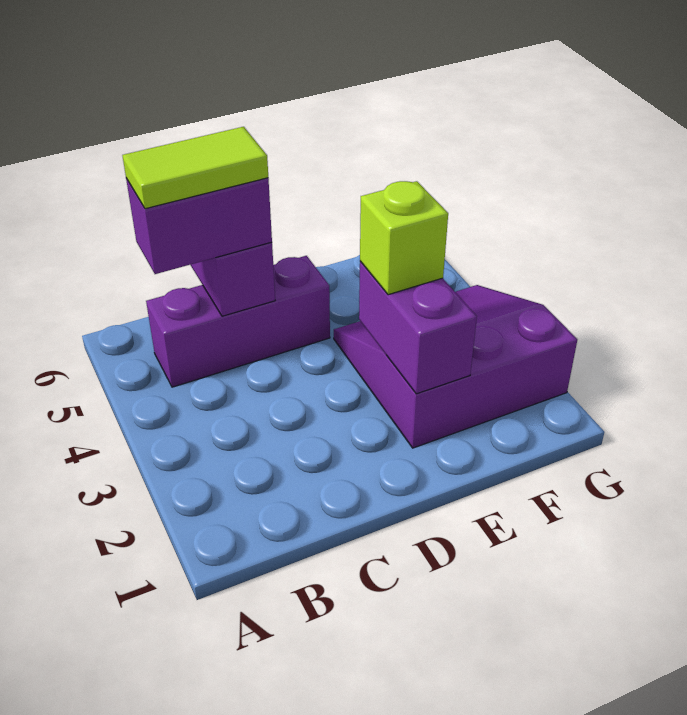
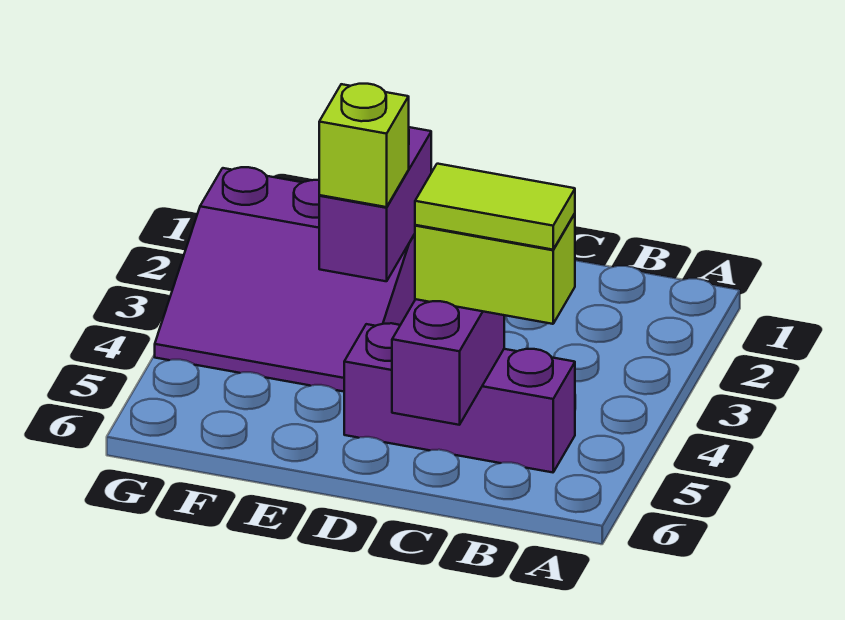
purple 1x2 brick [126,178,272,274] -> lime 1x2 brick [415,213,575,324]

